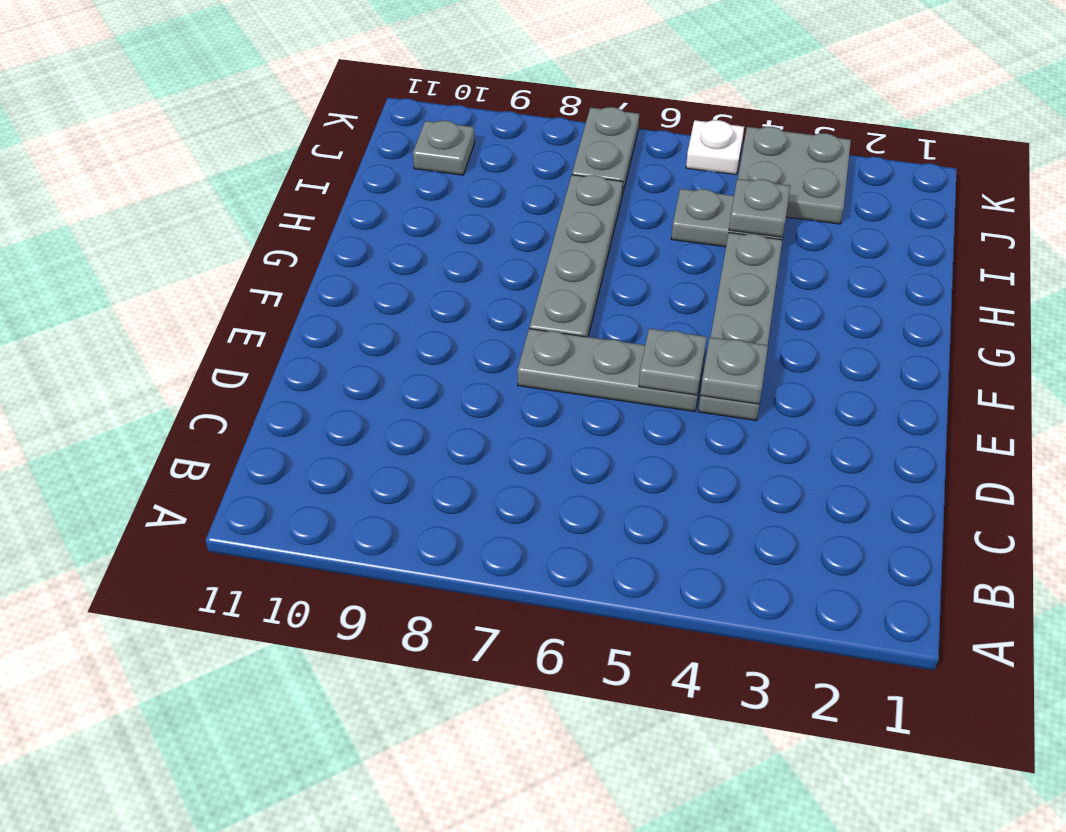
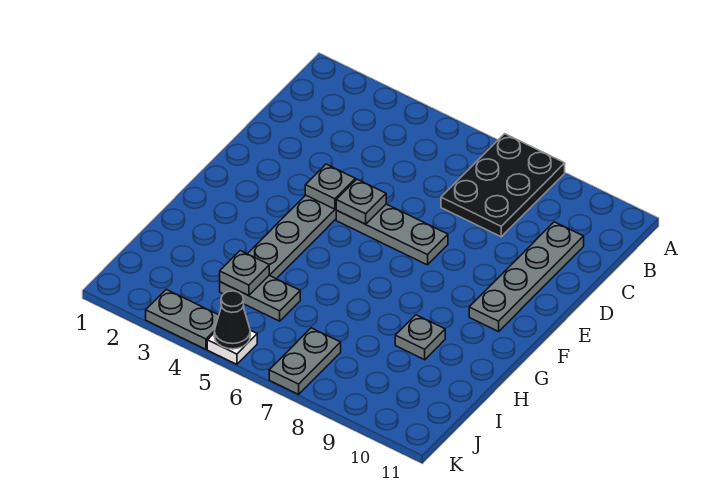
none -> black 2x3 plate [441,134,565,237]
grey 1x4 plate [529,175,623,337] -> grey 1x4 plate moved to [469,222,584,332]
grey 2x2 plate [738,127,851,224] -> grey 1x2 plate [146,289,219,349]
grey 1x1 plate [413,121,475,175] -> grey 1x1 plate moved to [395,315,445,360]
none -> black 1x1 cone [214,291,250,349]

